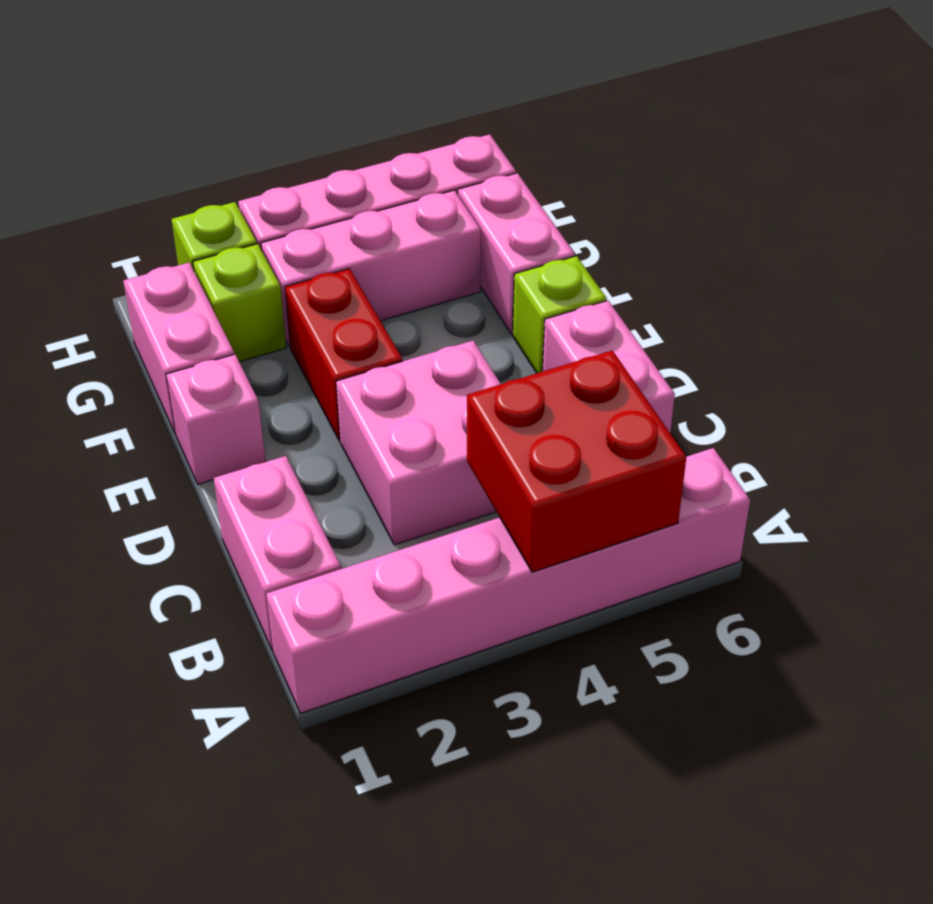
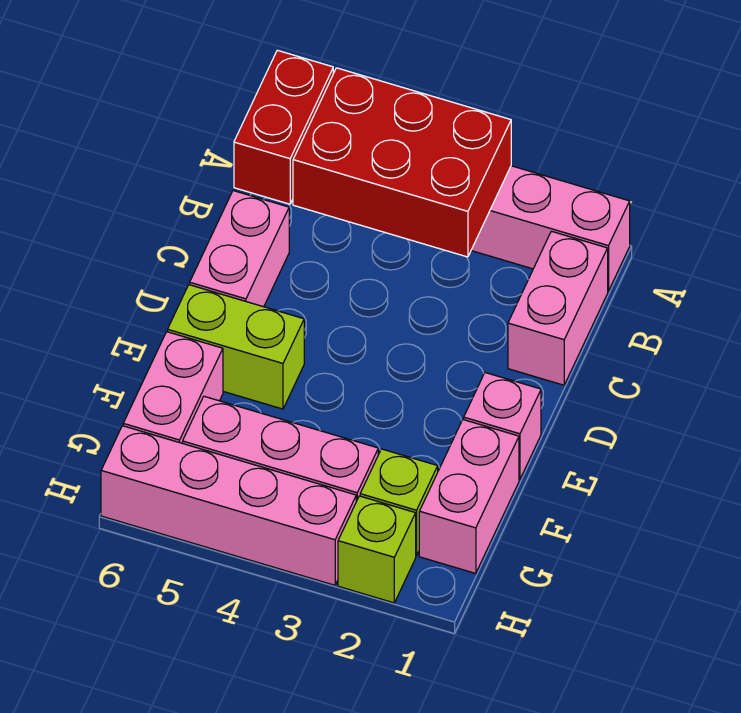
red 2x2 brick [467,350,686,572] -> red 2x3 brick [293,68,511,257]
pink 2x2 brick [336,341,500,545] -> none
red 1x2 brick [285,269,403,441] -> red 1x2 brick moved to [234,50,333,204]
lime 1x1 brick [513,256,607,373] -> lime 1x2 brick [168,285,304,409]

